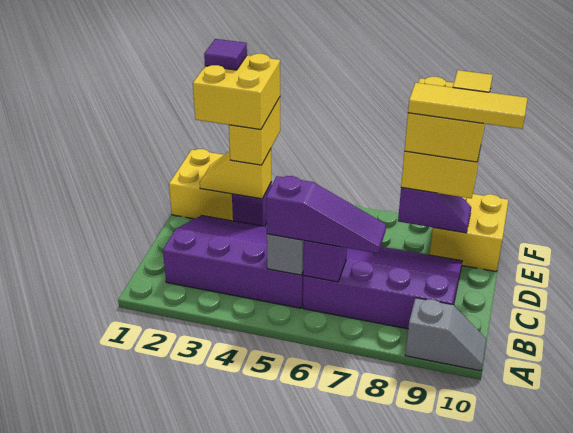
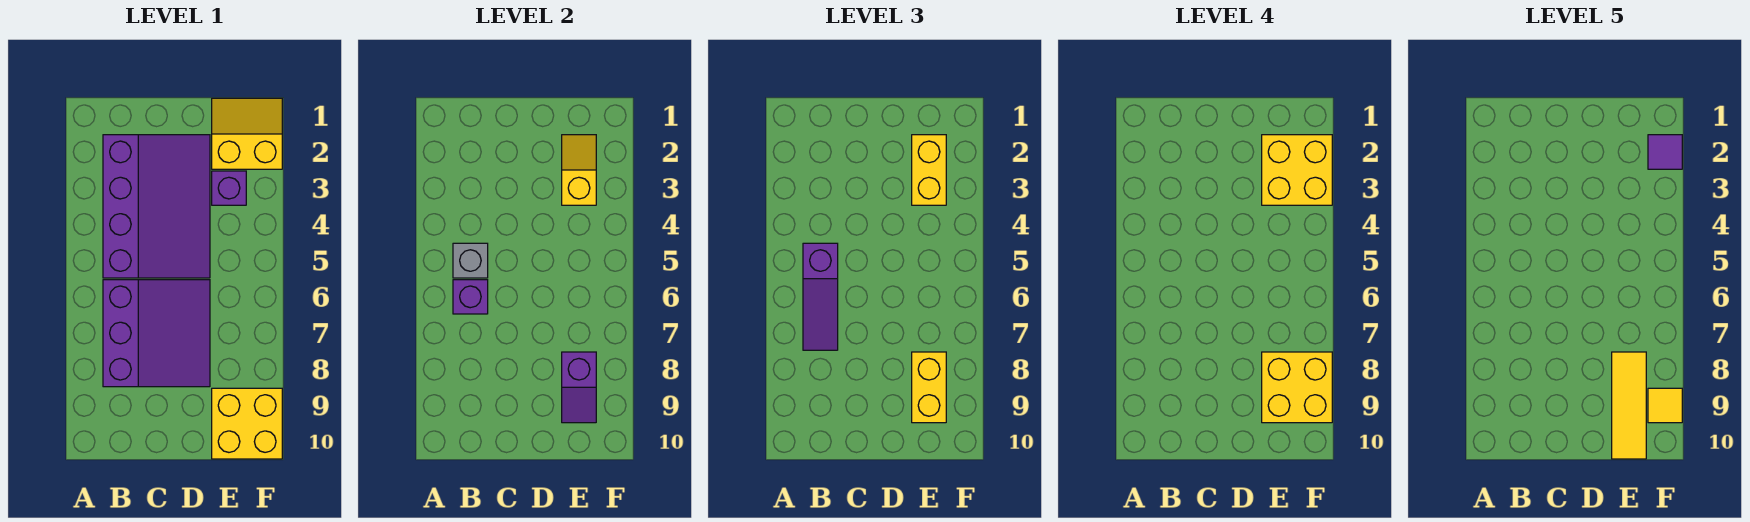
grey 1x2 slope [405,298,487,371] -> none
purple 3x4 slope [303,247,462,329] -> purple 3x3 slope [103,280,210,387]
yellow 2x2 brick [169,149,233,221] -> yellow 2x2 slope [212,98,282,169]
yellow 1x2 brick [229,97,280,165] -> yellow 1x2 brick turned to [912,135,946,205]

